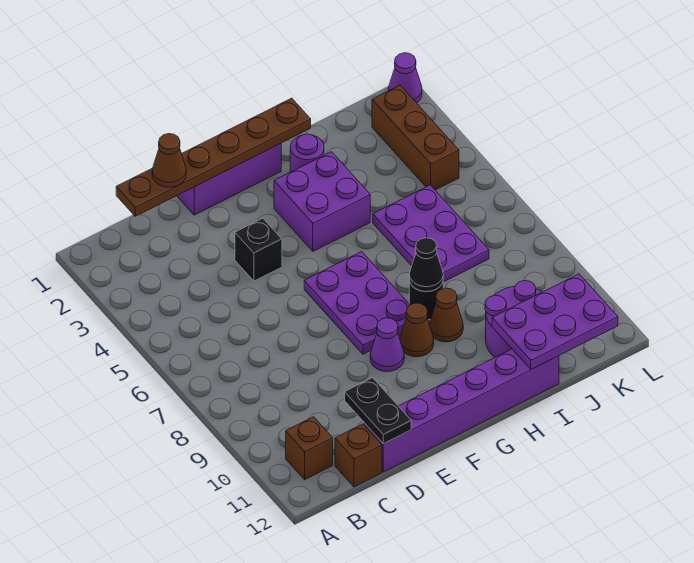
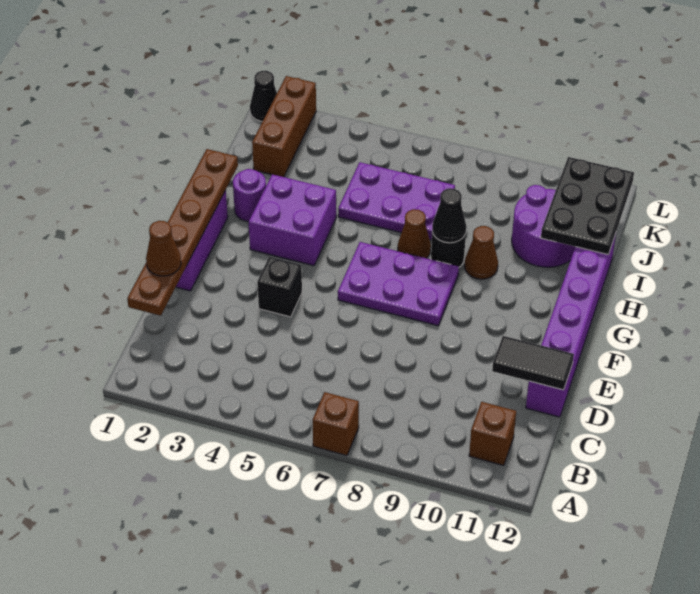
brown 1x1 brick [335,424,382,487] -> brown 1x1 brick moved to [313,392,359,456]
black 1x2 plate [345,378,411,444] -> black 1x2 tile [492,336,574,390]
purple 1x1 cone [370,318,404,372] -> none
brown 1x1 cone [400,303,434,357] -> brown 1x1 cone moved to [398,209,431,258]
purple 2x3 plate [492,274,618,369] -> black 2x3 plate [541,157,634,255]
brown 1x3 brick [372,85,459,190] -> brown 1x3 brick turned to [252,76,316,177]
purple 1x1 cone [388,53,422,103] -> black 1x1 cone [250,71,277,121]

